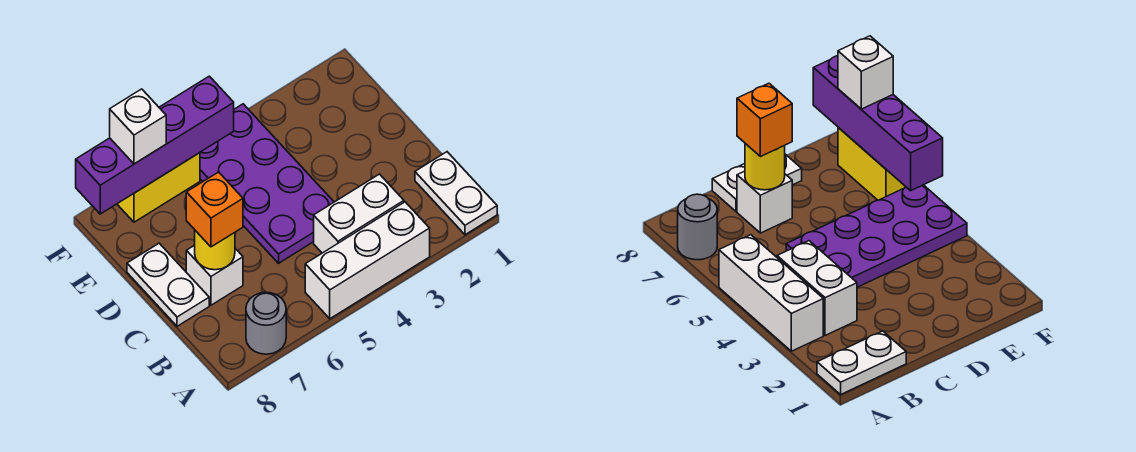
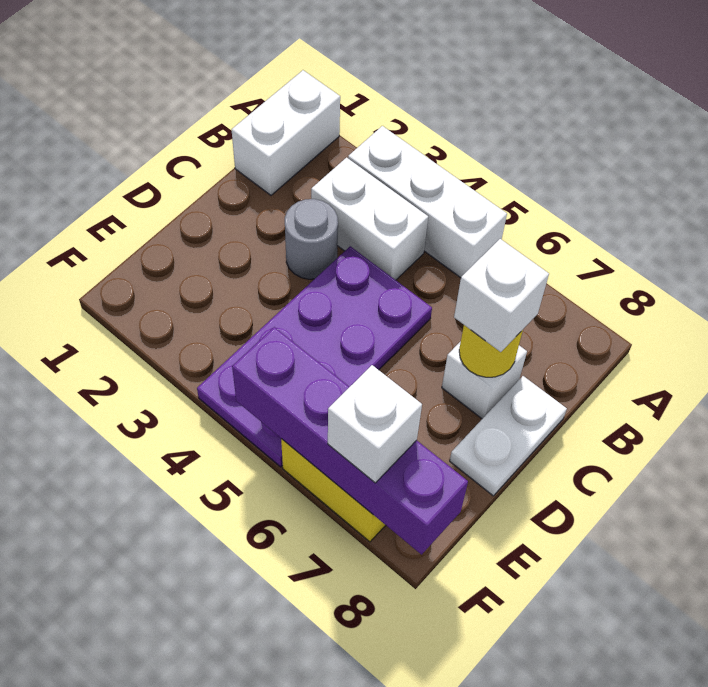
white 1x2 plate [415,152,497,235] -> white 1x2 brick [232,70,340,195]
grey 1x1 round brick [246,292,286,354] -> grey 1x1 round brick moved to [285,199,338,279]
orange 1x1 brick [186,172,243,247] -> white 1x1 brick [454,239,549,352]

